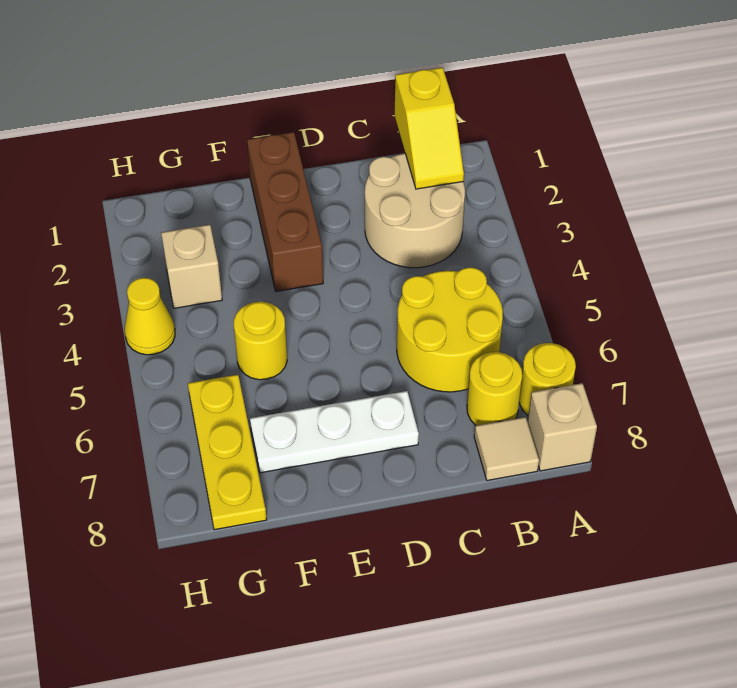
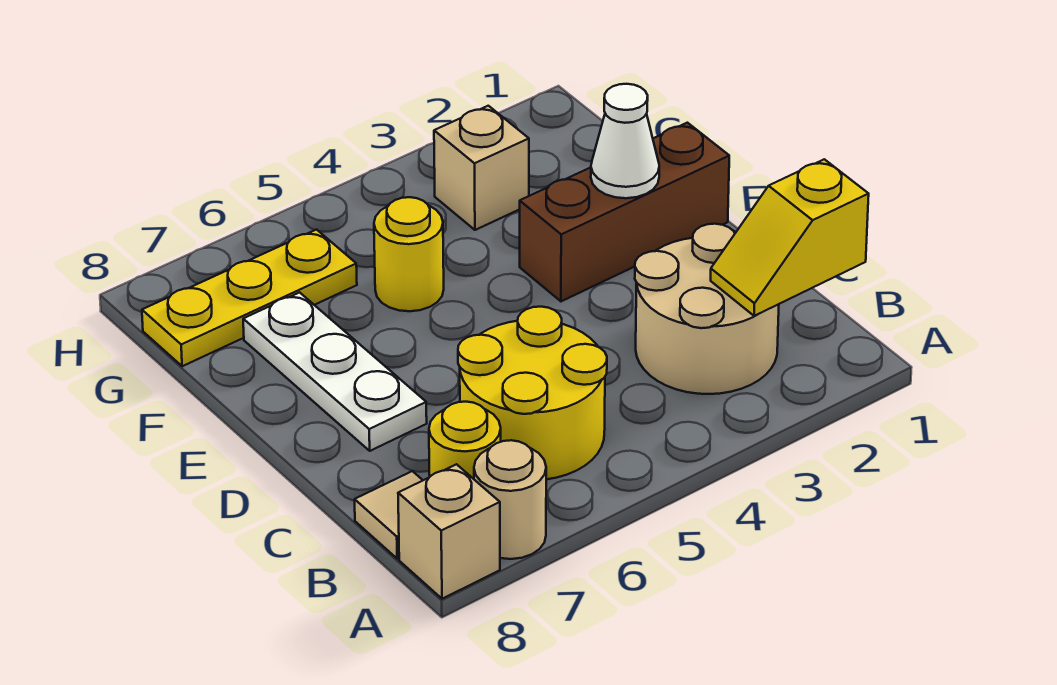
yellow 1x1 round brick [519,343,576,415] -> tan 1x1 round brick [474,440,546,559]
none -> white 1x1 cone [591,84,659,198]
yellow 1x1 cone [125,278,175,355] -> none

